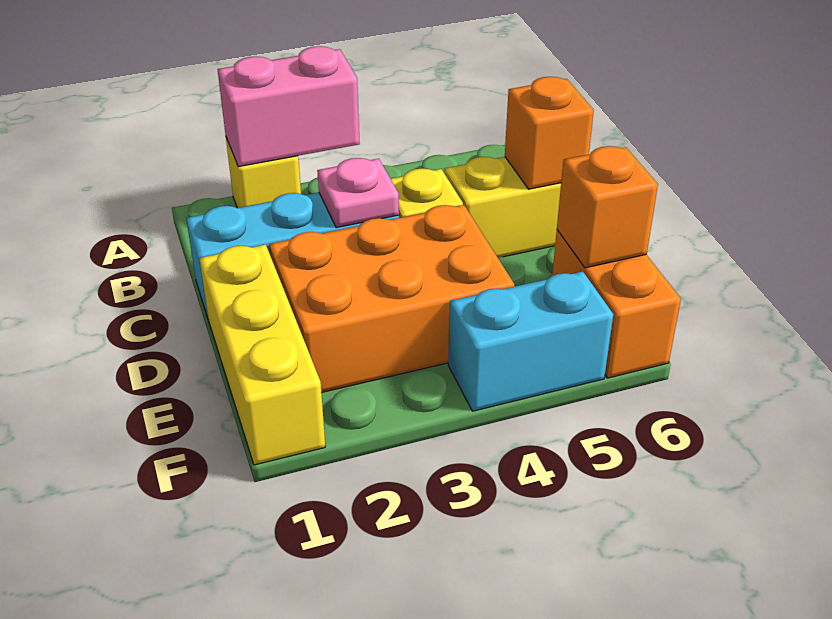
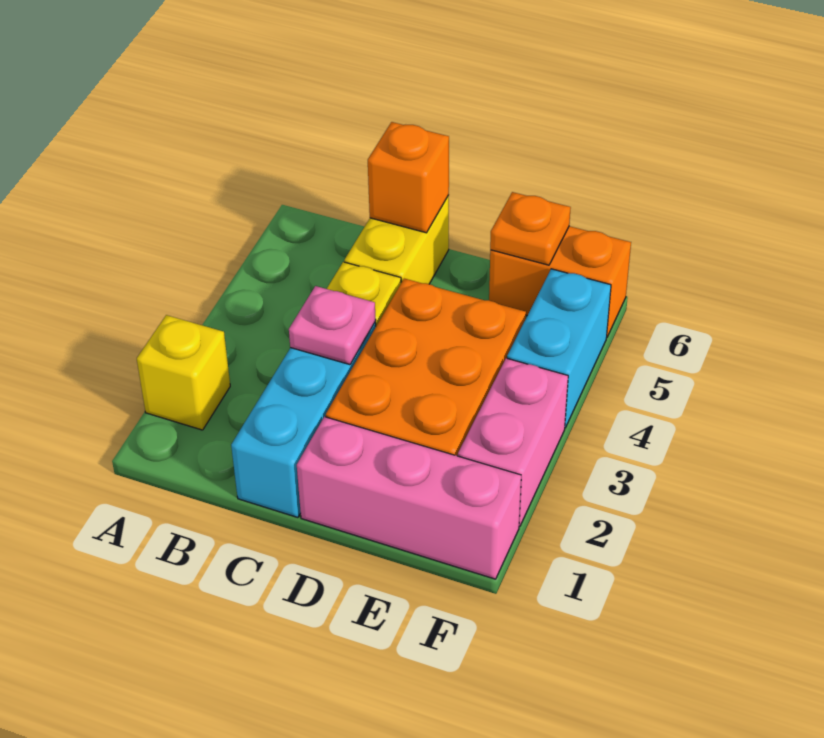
pink 1x2 brick [218,46,360,167] -> pink 1x2 brick moved to [458,358,568,526]
yellow 1x3 brick [199,245,325,465] -> pink 1x3 brick [297,417,521,579]
orange 1x1 brick [557,146,658,268] -> orange 1x1 plate [490,192,571,265]

